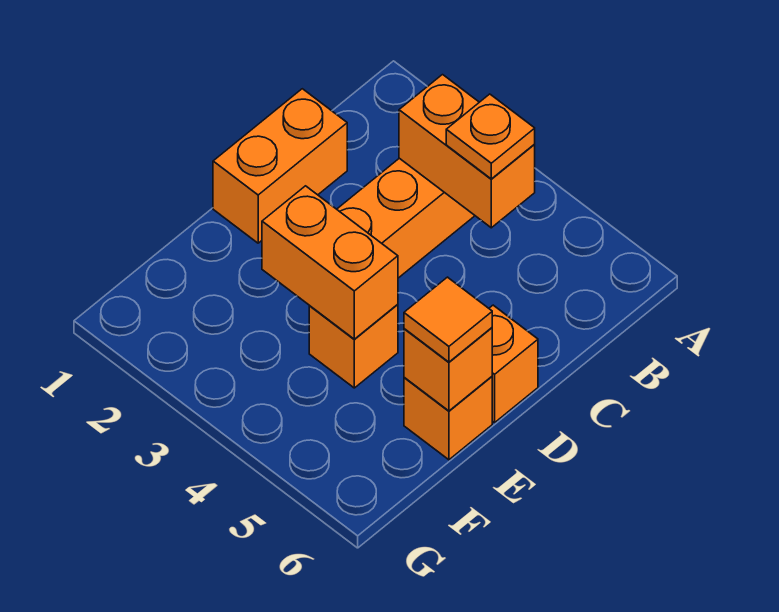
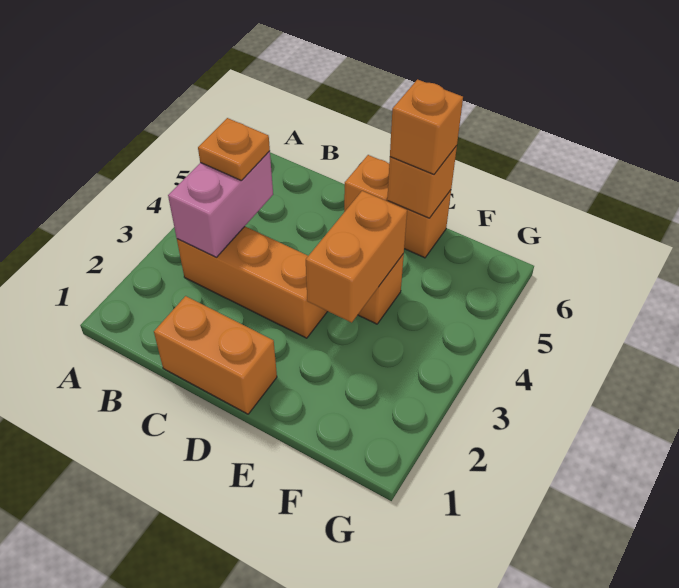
orange 1x2 brick [399,75,535,228] -> pink 1x2 brick [168,151,273,257]
orange 1x1 tile [404,277,492,362] -> orange 1x1 brick [390,79,463,174]

